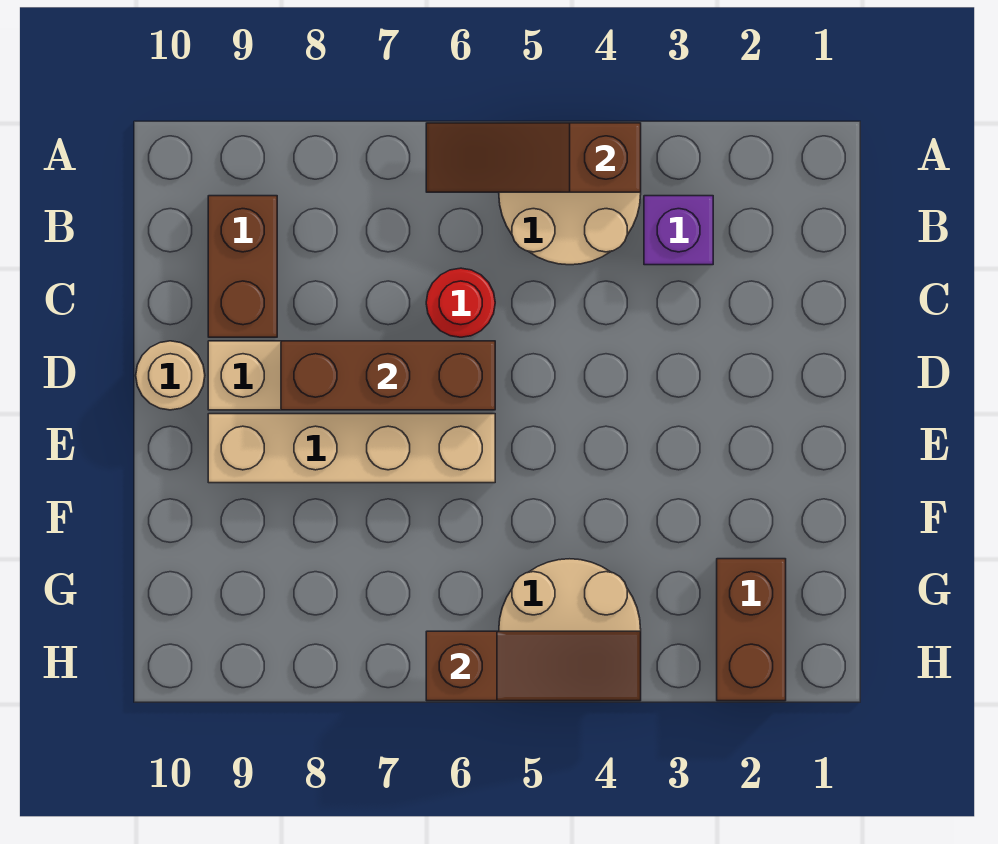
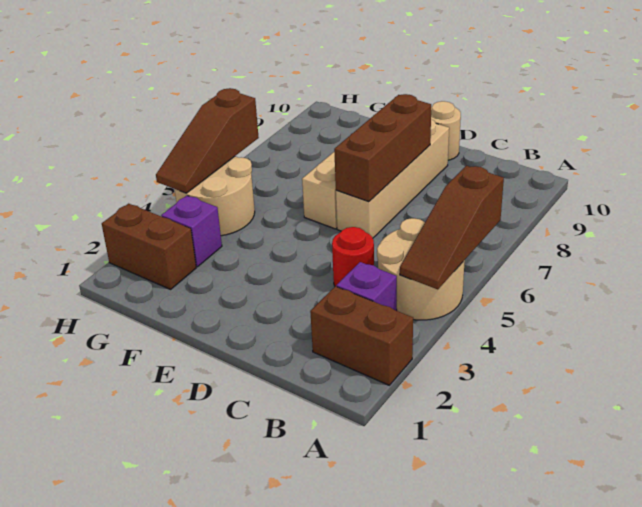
brown 1x3 slope [426,123,641,192] -> brown 1x3 slope turned to [400,166,504,289]
brown 1x2 brick [208,196,277,337] -> brown 1x2 brick moved to [310,286,413,385]
red 1x1 round brick [426,268,495,337] -> red 1x1 round brick moved to [332,227,374,287]
none -> purple 1x1 brick [161,196,222,267]

